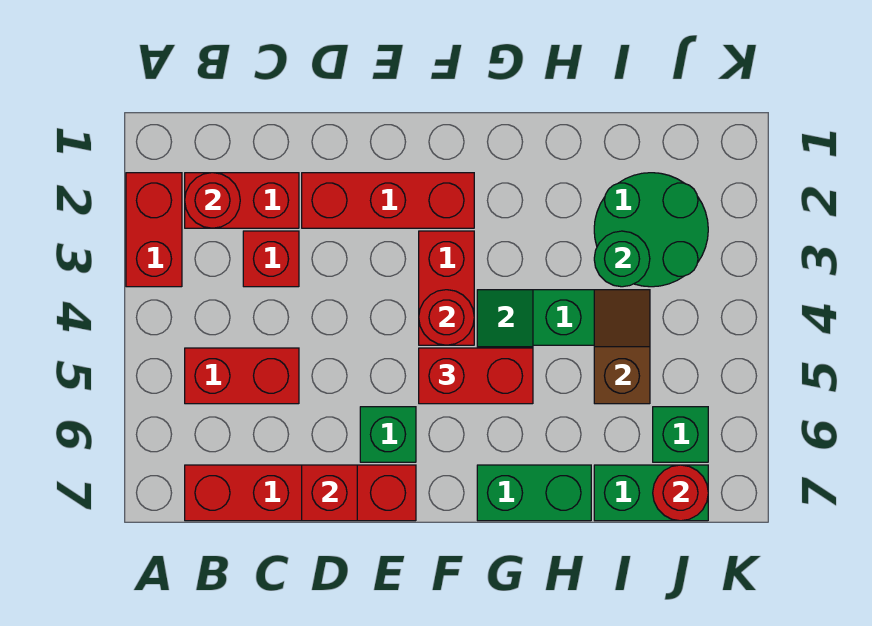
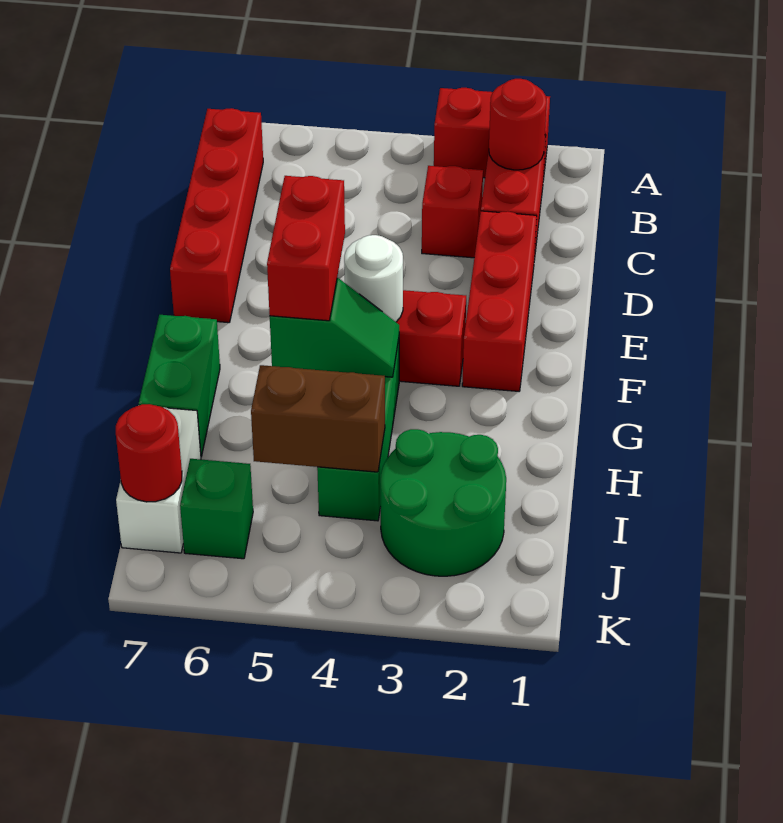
red 1x2 brick [185,348,299,404] -> none
red 1x1 brick [302,465,357,521] -> none
green 1x1 brick [360,407,416,462] -> none
red 1x1 round brick [419,290,474,345] -> white 1x1 round brick [344,235,403,322]
green 1x1 round brick [594,231,650,287] -> none
brown 1x2 slope [594,290,650,404] -> brown 1x2 brick [251,365,385,472]
green 1x2 brick [594,465,708,521] -> white 1x2 brick [116,407,201,553]

